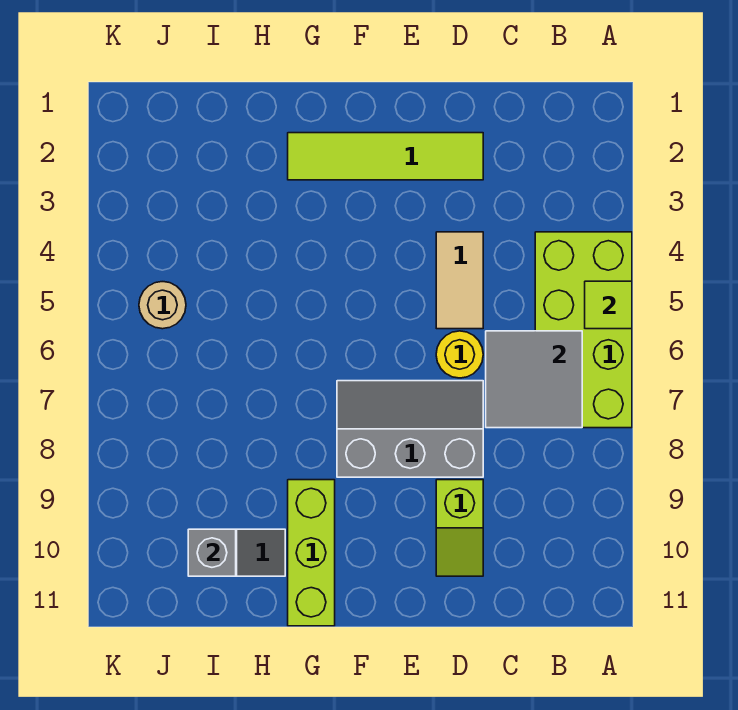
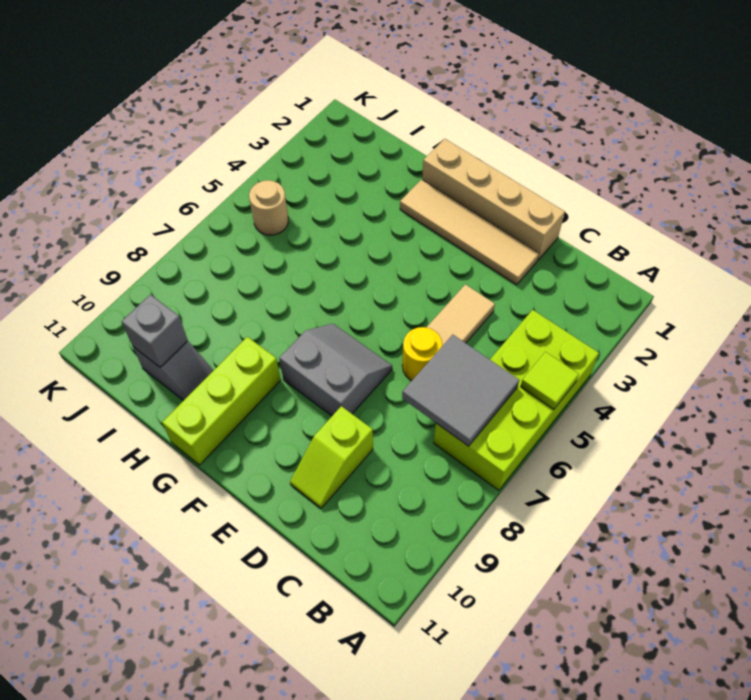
none -> tan 1x4 brick [422,139,565,260]
lime 1x4 tile [288,133,483,180] -> tan 1x4 tile [400,180,539,285]
grey 2x3 slope [337,381,483,477] -> grey 2x2 slope [279,324,392,416]

